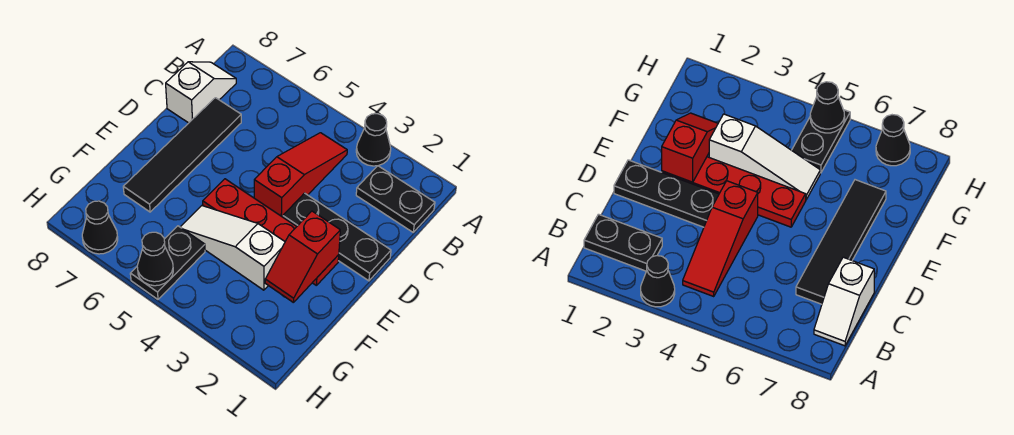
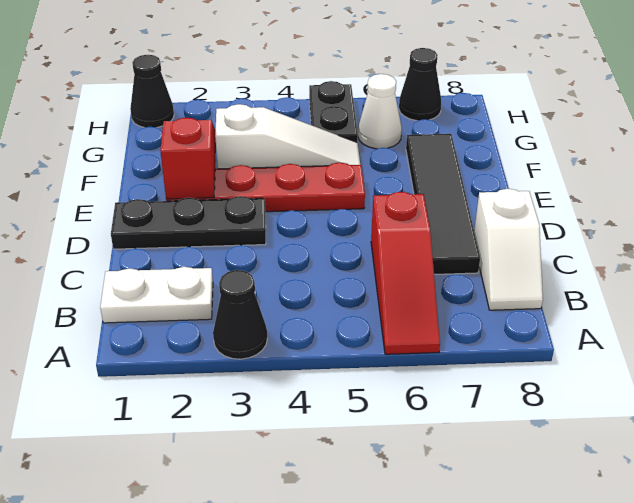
black 1x2 plate [356,166,435,232] -> white 1x2 plate [100,267,213,323]
red 1x3 slope [254,133,347,217] -> red 1x3 slope moved to [371,192,440,354]
none -> white 1x1 cone [358,74,402,149]
black 1x1 cone [137,232,173,286] -> black 1x1 cone moved to [130,55,174,128]

